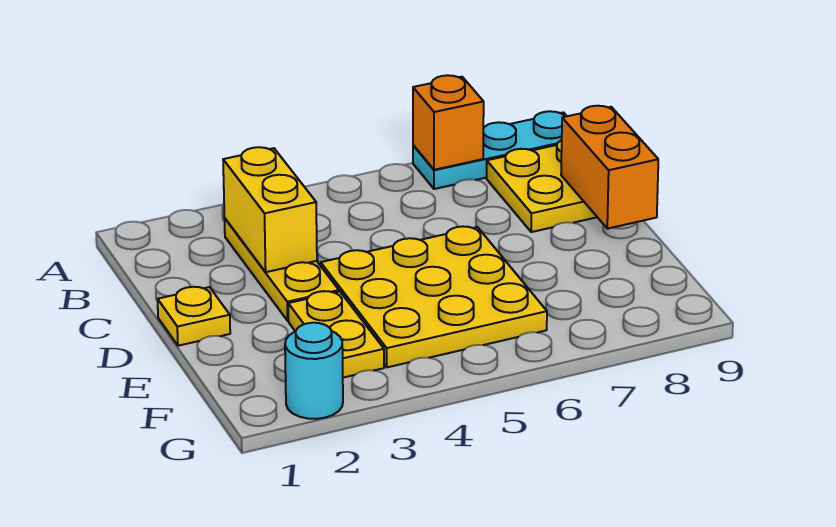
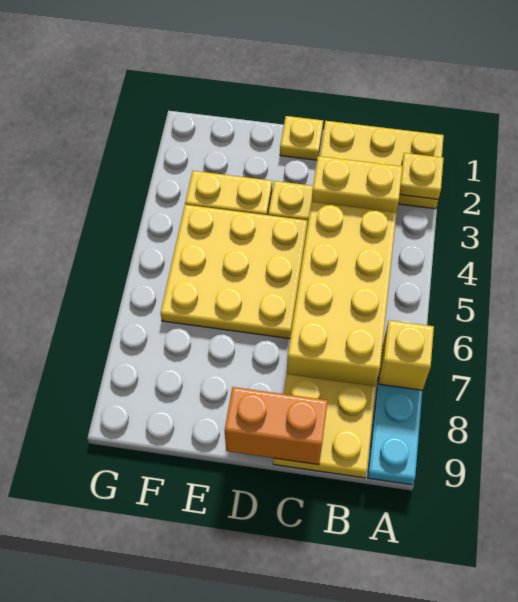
none -> yellow 2x3 plate [320,121,444,209]
none -> yellow 1x1 plate [400,153,444,199]
orange 1x1 brick [413,75,484,170] -> yellow 1x1 brick [379,320,434,390]
none -> yellow 2x4 brick [287,202,397,386]
cyan 1x1 round brick [285,323,343,419] -> none

